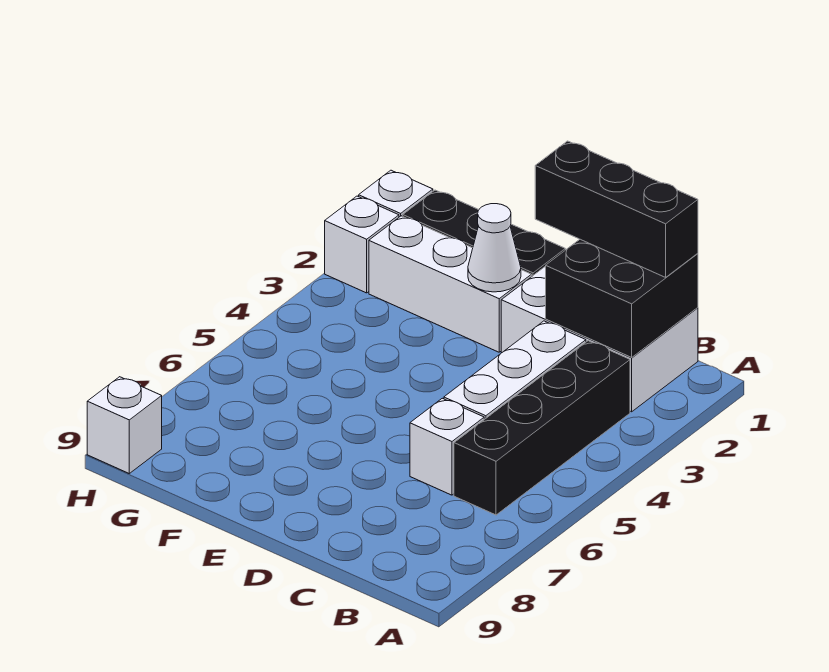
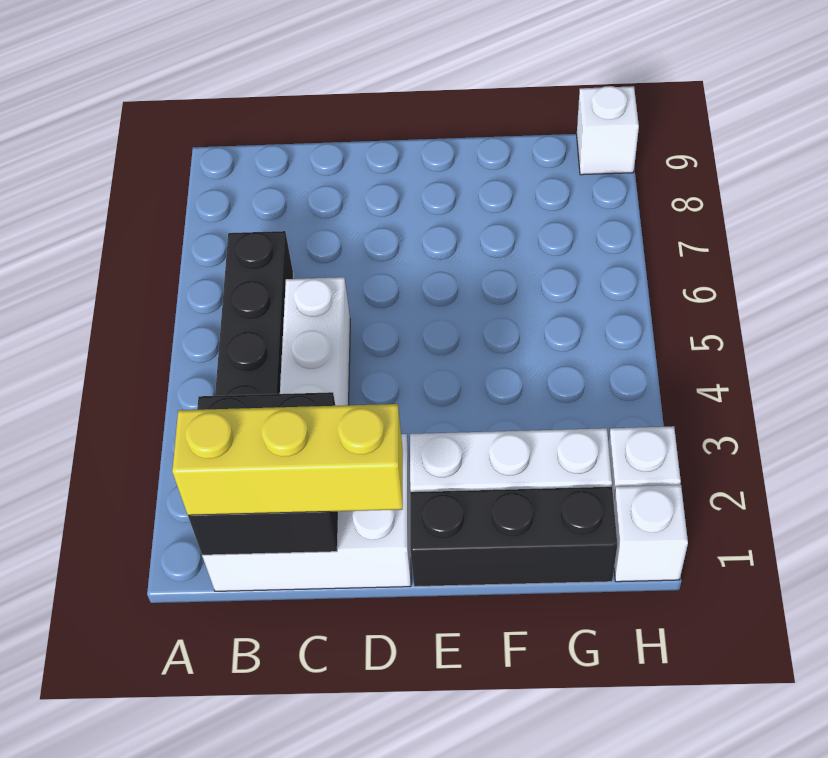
black 1x3 brick [535,141,698,277] -> yellow 1x3 brick [172,404,403,515]
white 1x1 brick [410,398,484,495] -> none
white 1x1 cone [468,204,521,292] -> none

